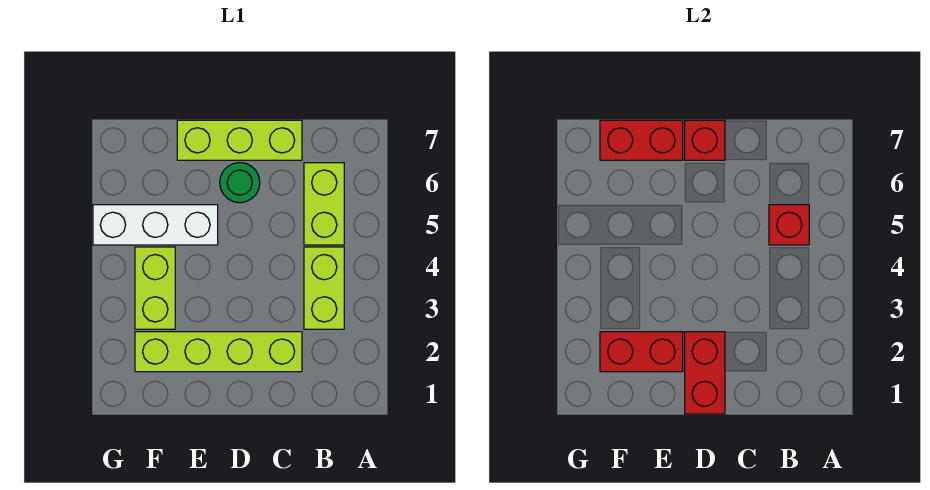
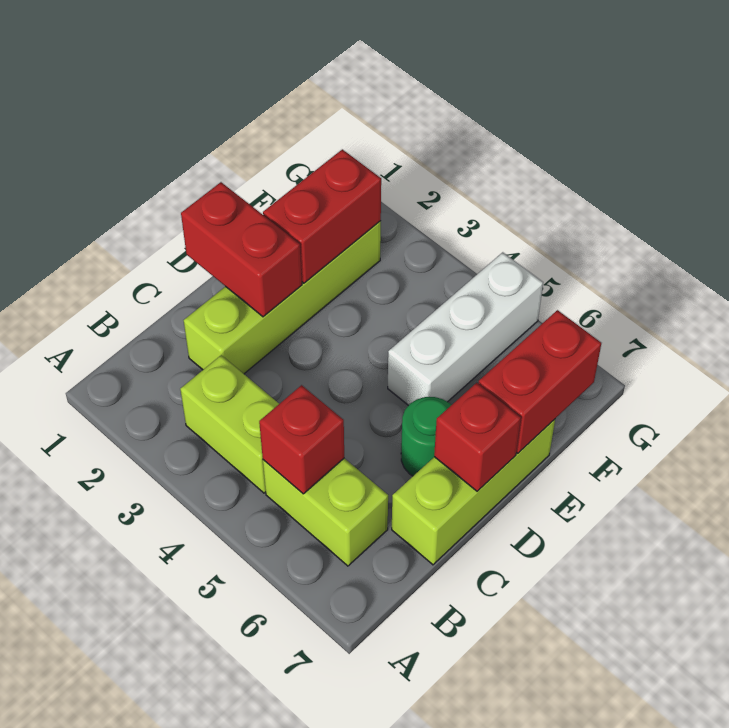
lime 1x2 brick [135,247,175,329] -> none

